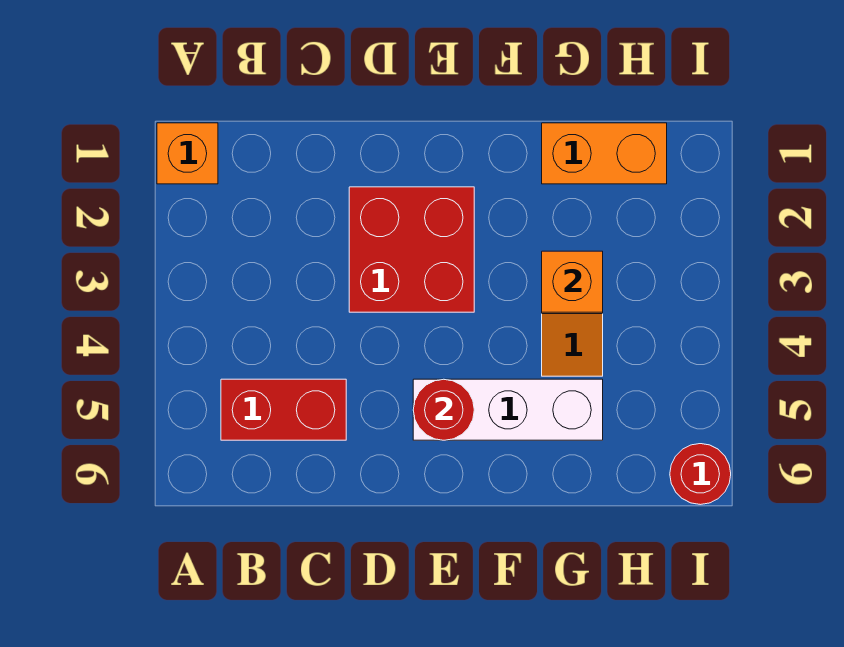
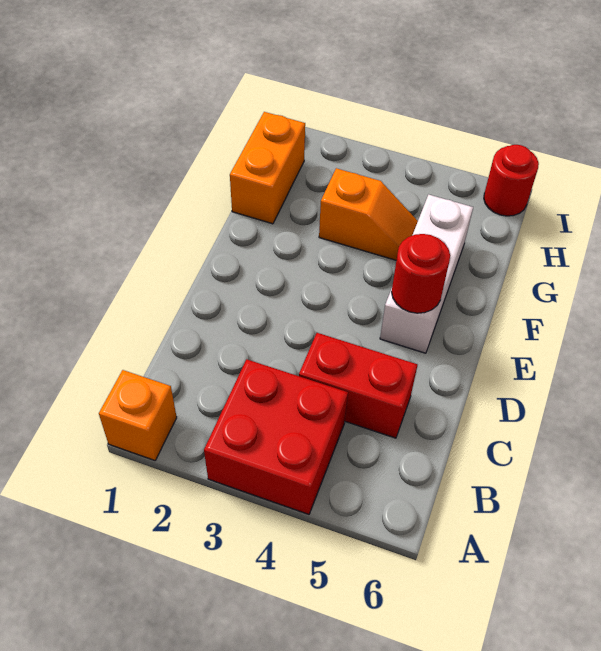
red 1x2 brick [221,379,346,440] -> red 1x2 brick turned to [299,333,417,438]
red 2x2 brick [349,187,474,312] -> red 2x2 brick moved to [204,359,348,514]
orange 1x1 brick [542,251,603,312] -> none

